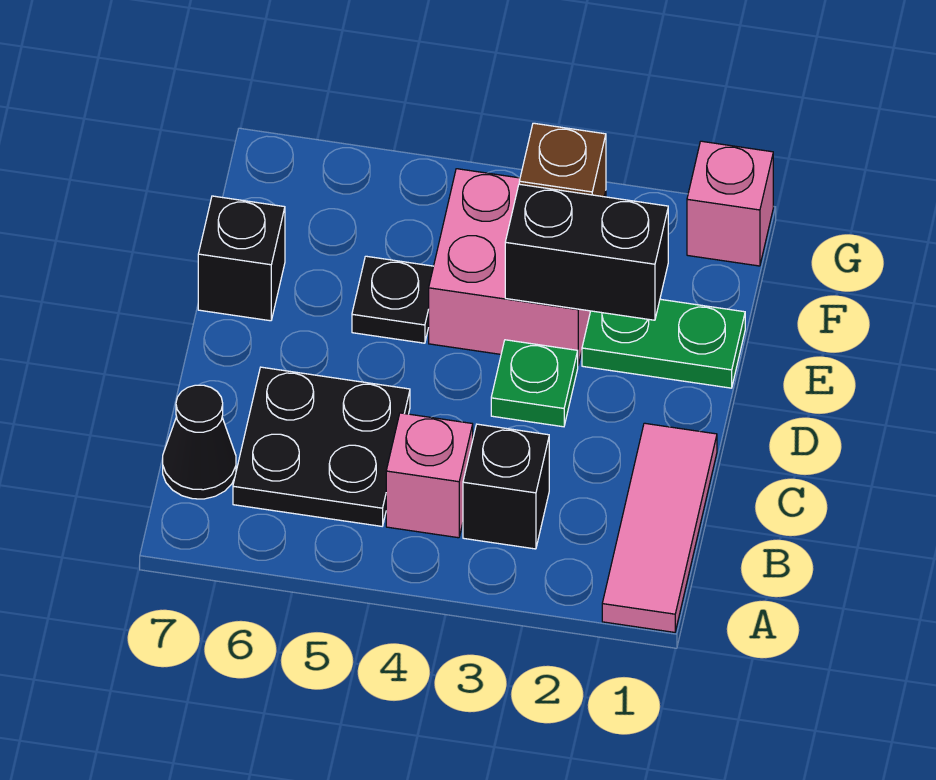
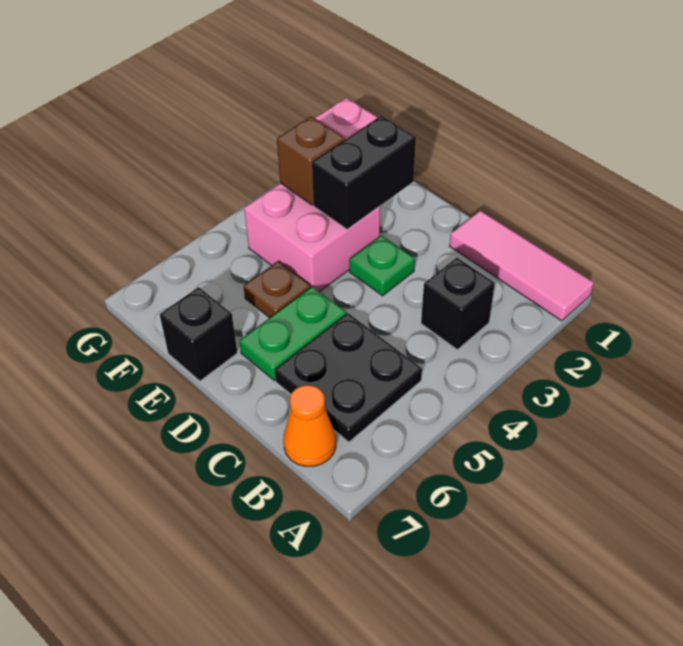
pink 1x1 brick [386,413,473,538] -> none
black 1x1 cone [163,385,236,499] -> orange 1x1 cone [283,385,336,466]
green 1x2 plate [582,299,745,388] -> green 1x2 plate moved to [239,286,346,380]
black 1x1 plate [352,256,434,343] -> brown 1x1 plate [244,261,311,318]

